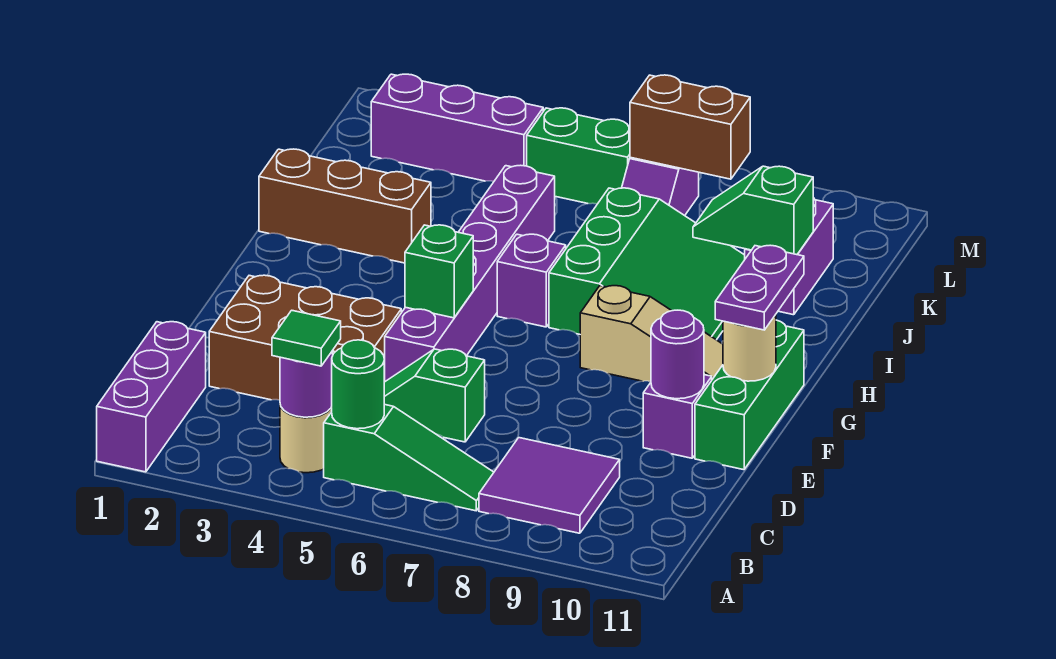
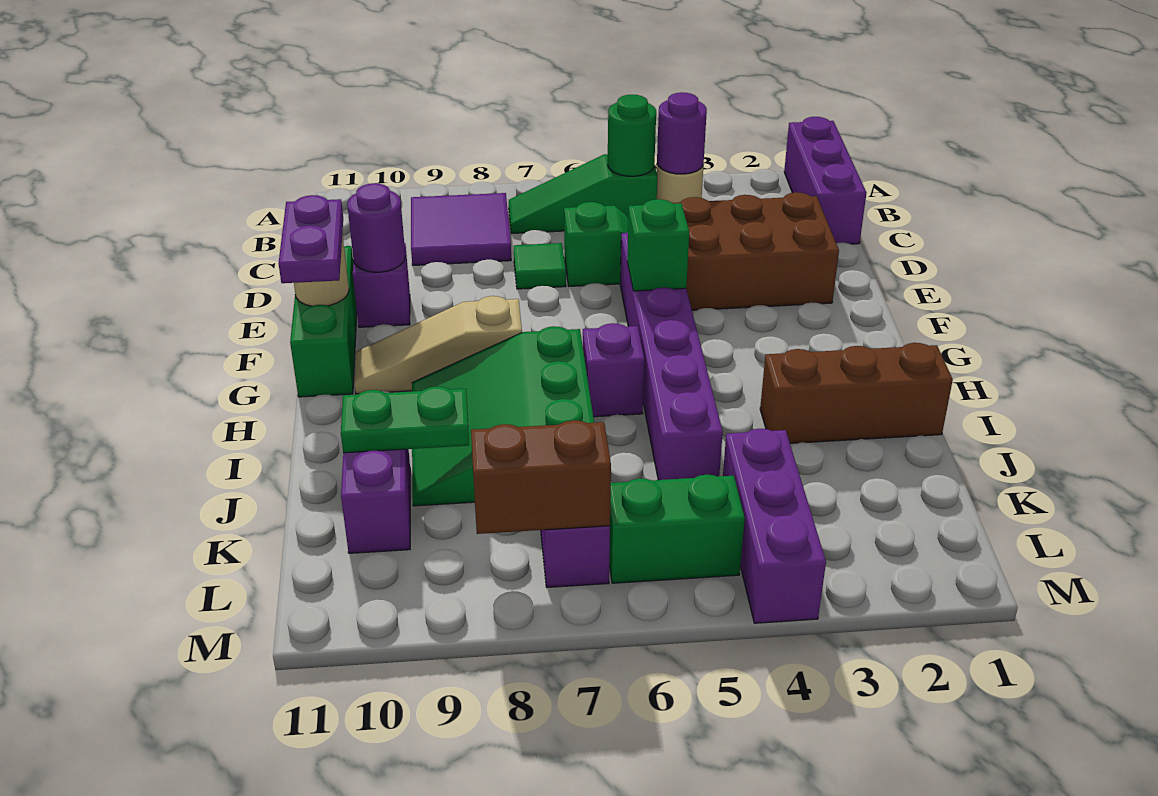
green 1x1 tile [272,310,341,366] -> green 1x1 tile moved to [514,243,566,289]
green 1x2 slope [693,166,813,255] -> green 1x2 plate [341,386,469,453]
purple 1x3 brick [371,74,543,181] -> purple 1x3 brick turned to [723,429,826,623]

